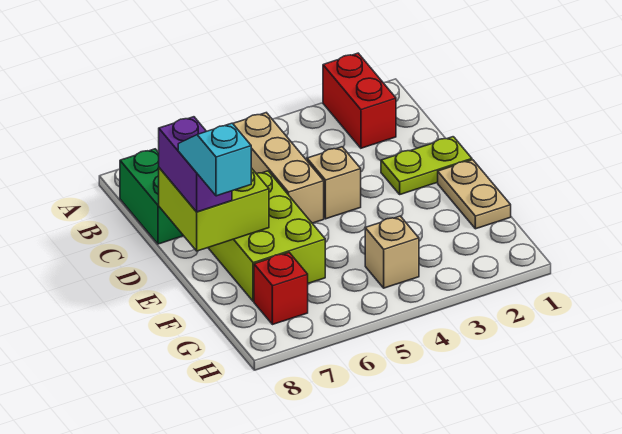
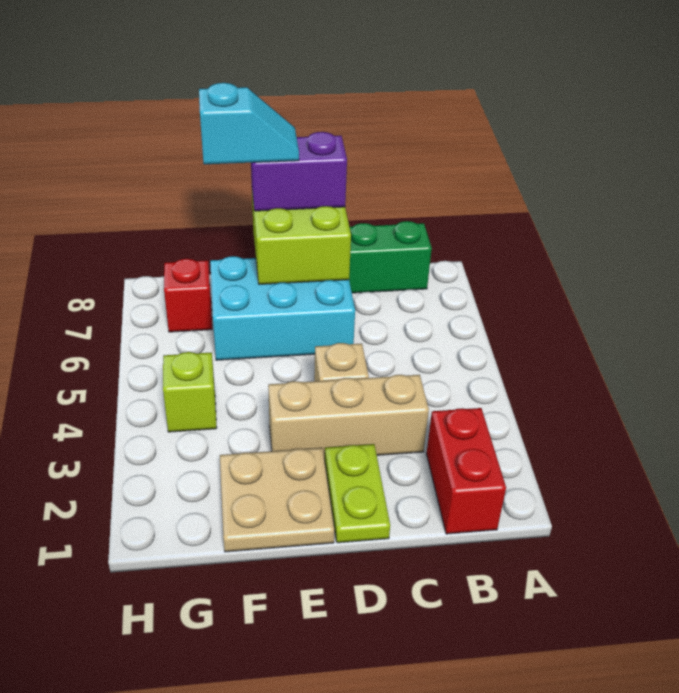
red 1x2 brick [323,53,396,148] -> red 1x2 brick turned to [426,408,506,534]
tan 1x3 brick [233,113,324,223] -> tan 1x3 brick moved to [268,375,429,459]
lime 2x3 brick [208,171,325,301] -> cyan 2x3 brick [210,256,355,360]
tan 1x2 plate [438,160,511,229] -> tan 2x2 plate [220,448,334,552]
tan 1x1 brick [365,216,419,288] -> lime 1x1 brick [163,352,217,432]

